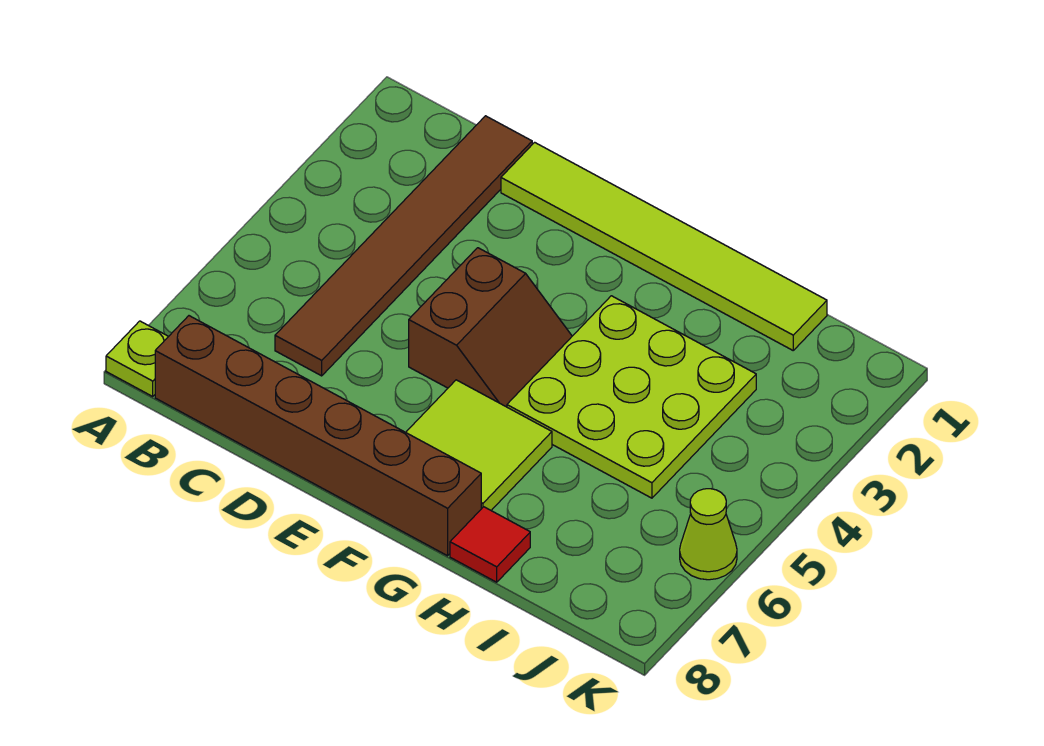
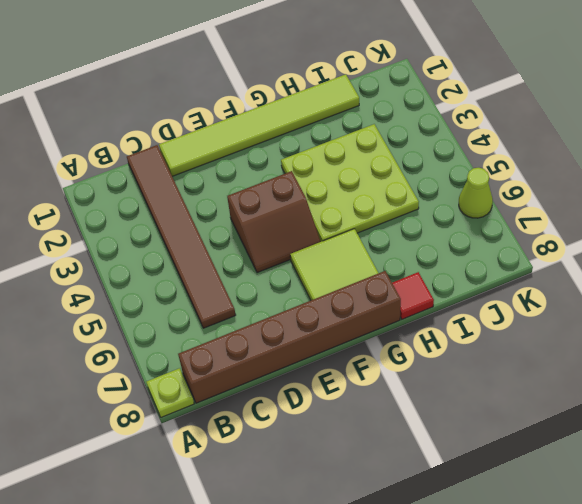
brown 2x2 slope [409,248,572,407] -> brown 2x2 slope turned to [227,171,321,273]

